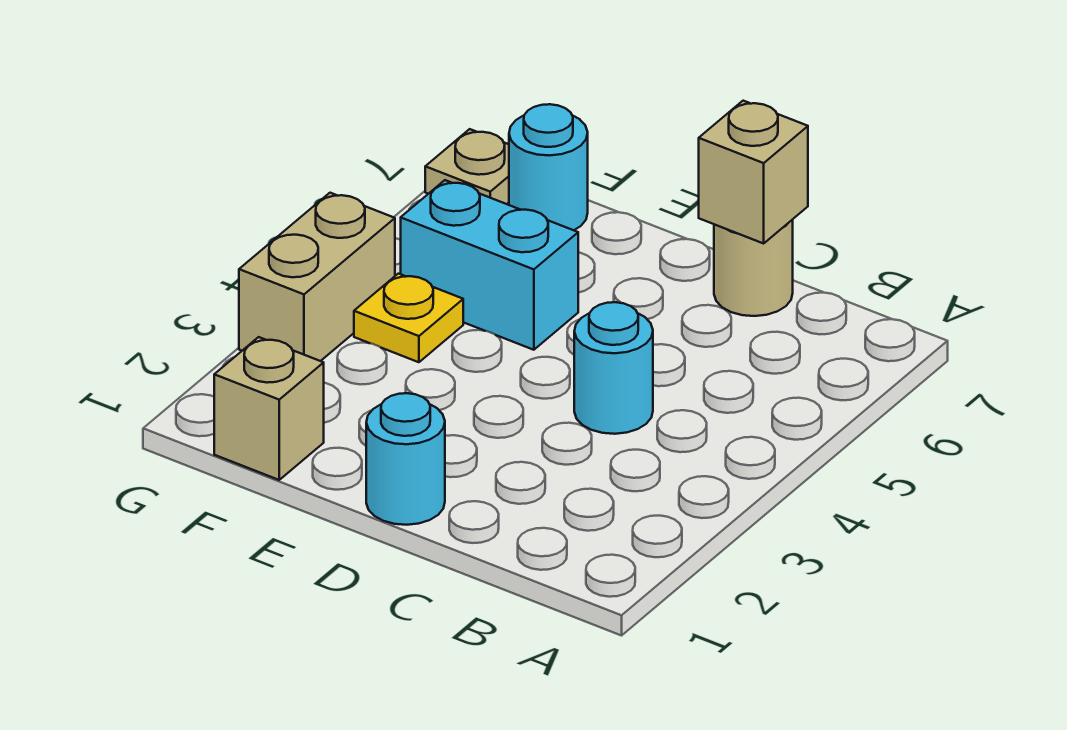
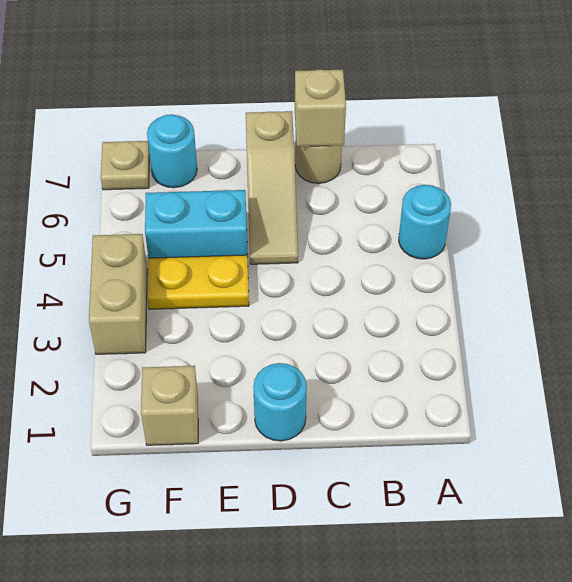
cyan 1x1 round brick [574,302,653,434] -> cyan 1x1 round brick moved to [399,185,451,259]
none -> tan 1x3 slope [246,111,298,264]
yellow 1x1 plate [354,274,463,362] -> yellow 1x2 plate [147,255,249,309]

